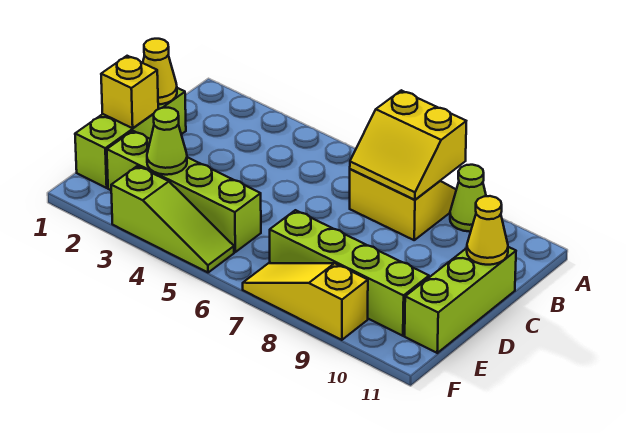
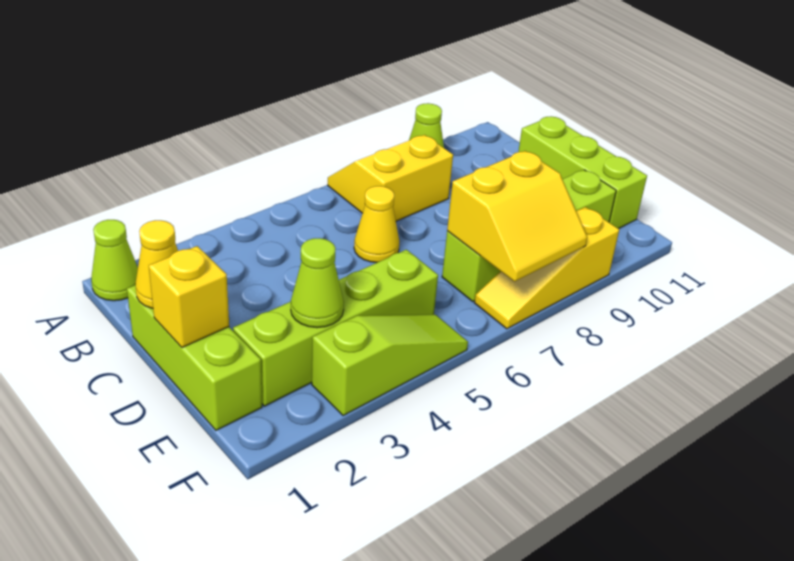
none -> lime 1x1 cone [91,220,138,301]
yellow 2x2 slope [350,90,466,200] -> yellow 2x2 slope moved to [447,151,587,282]
yellow 1x1 cone [467,196,508,265] -> yellow 1x1 cone moved to [354,186,400,263]

